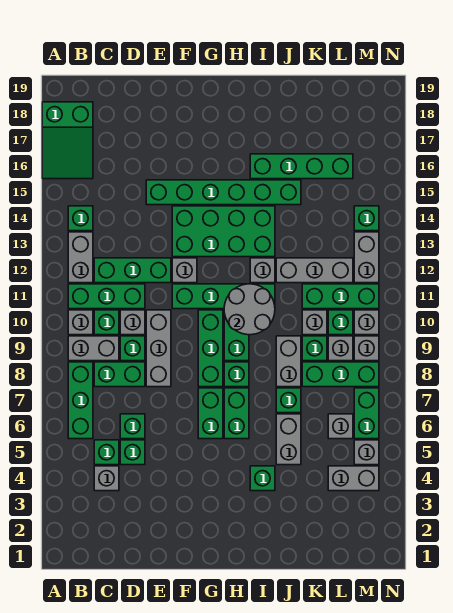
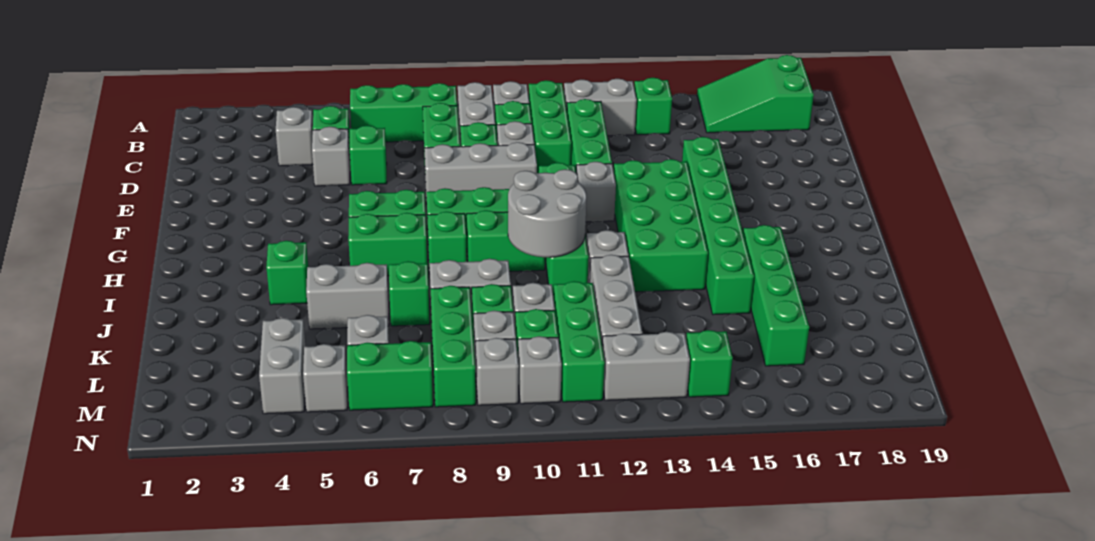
green 1x1 brick [120,440,145,465] -> grey 1x1 brick [312,127,350,186]

